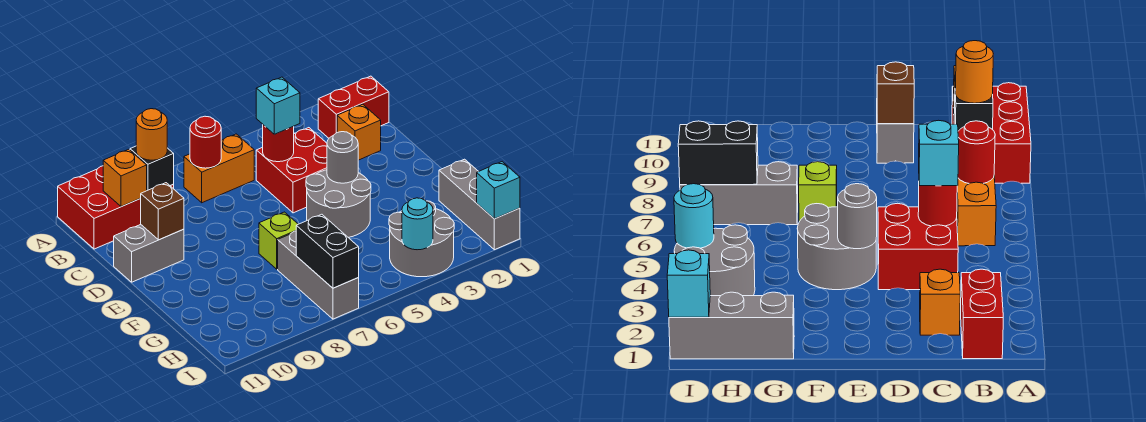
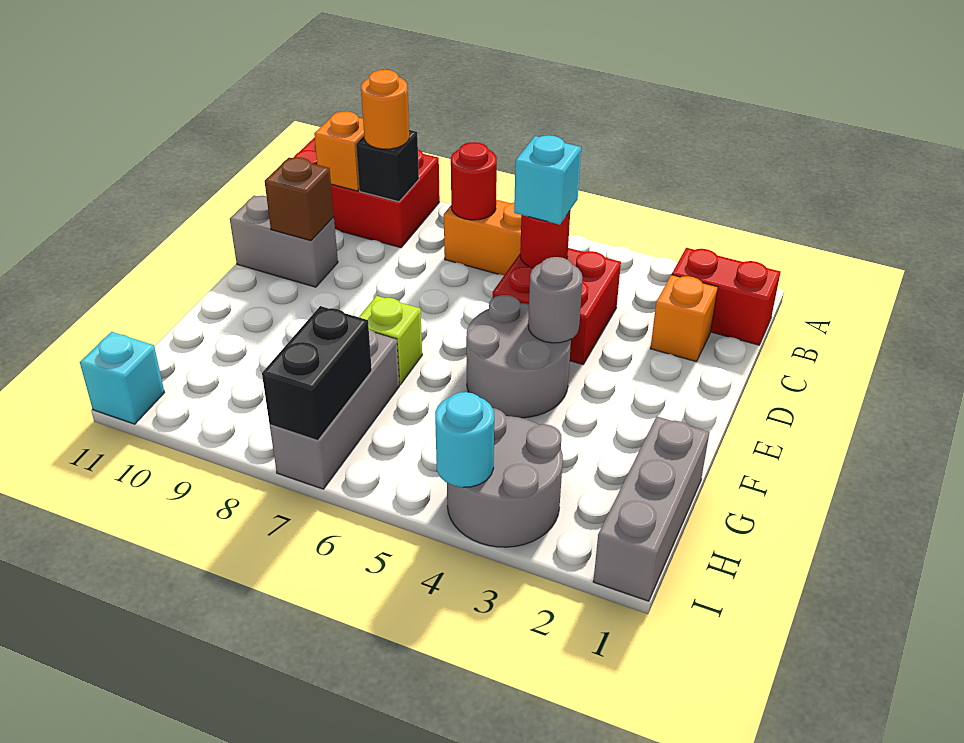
cyan 1x1 brick [477,162,520,219] -> cyan 1x1 brick moved to [80,332,164,424]

